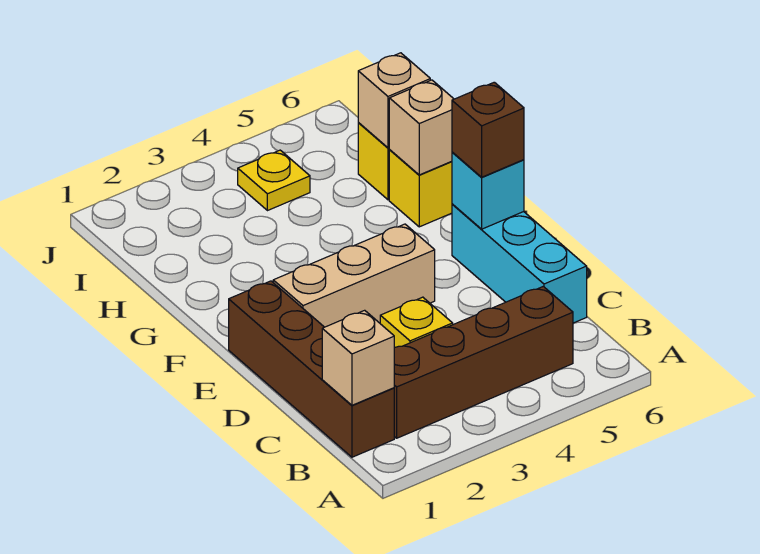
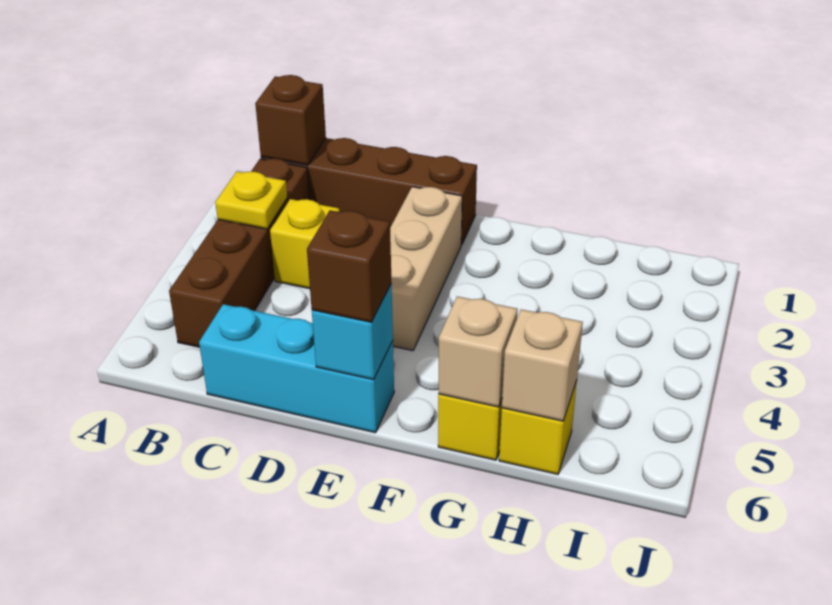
tan 1x1 brick [322,310,394,405] -> brown 1x1 brick [255,75,326,165]
yellow 1x1 plate [238,150,310,211] -> yellow 1x1 plate moved to [215,172,287,229]

